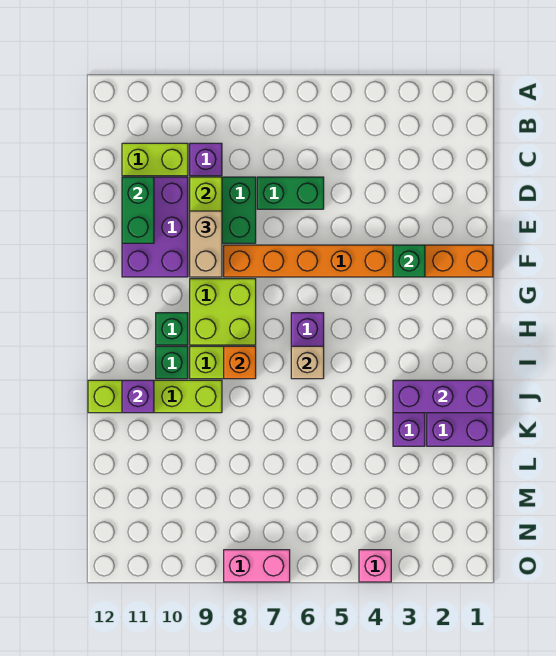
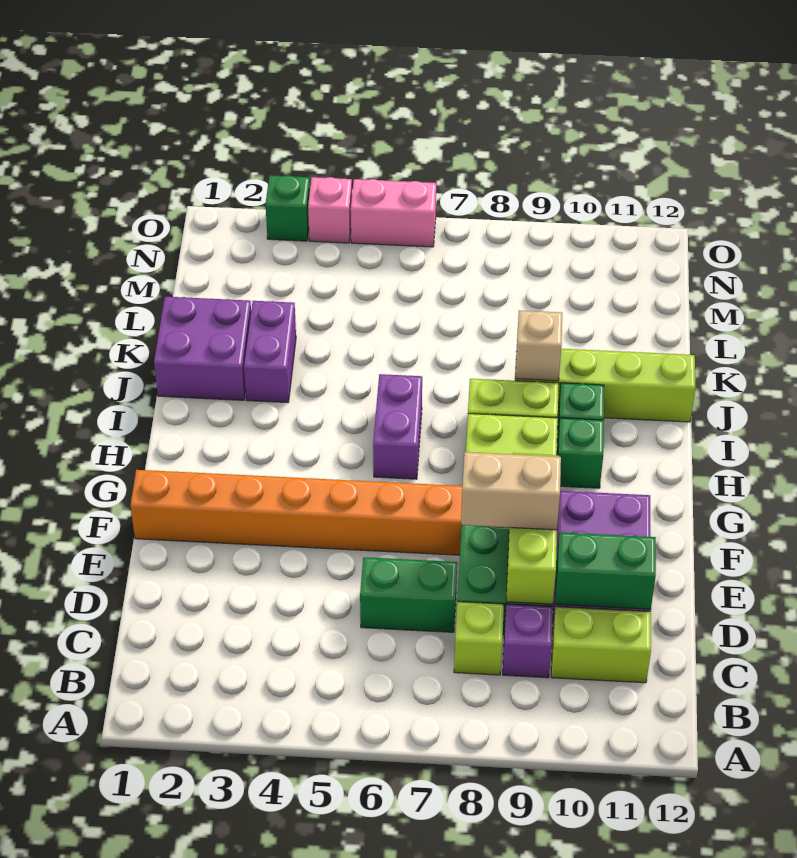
none -> lime 1x1 brick [454,602,504,675]
green 1x2 brick [122,177,154,243] -> green 1x2 brick turned to [555,532,656,609]
tan 1x2 brick [190,211,222,277] -> tan 1x2 brick turned to [461,452,561,530]
green 1x1 brick [393,245,425,277] -> green 1x1 brick moved to [266,175,310,241]
tan 1x1 brick [291,346,324,379] -> tan 1x1 brick moved to [515,310,562,381]
orange 1x1 brick [224,346,256,379] -> none
purple 1x3 brick [393,380,493,413] -> none
purple 1x1 brick [122,380,154,413] -> none
pink 1x2 brick [224,550,290,582] -> pink 1x2 brick moved to [351,179,436,247]

